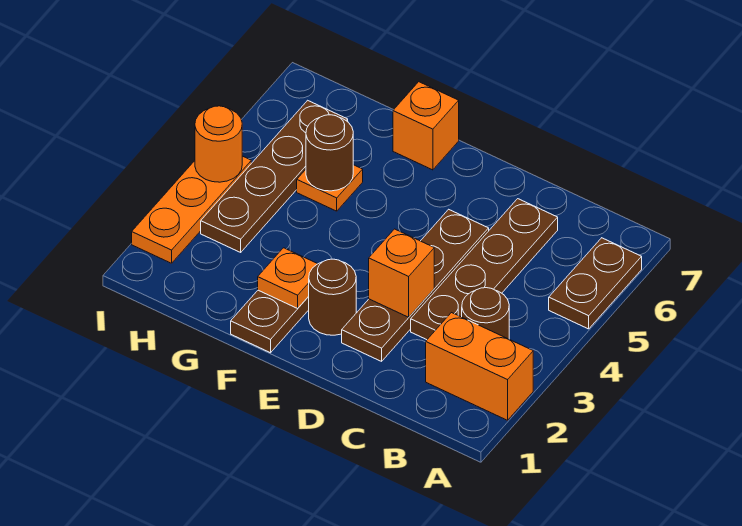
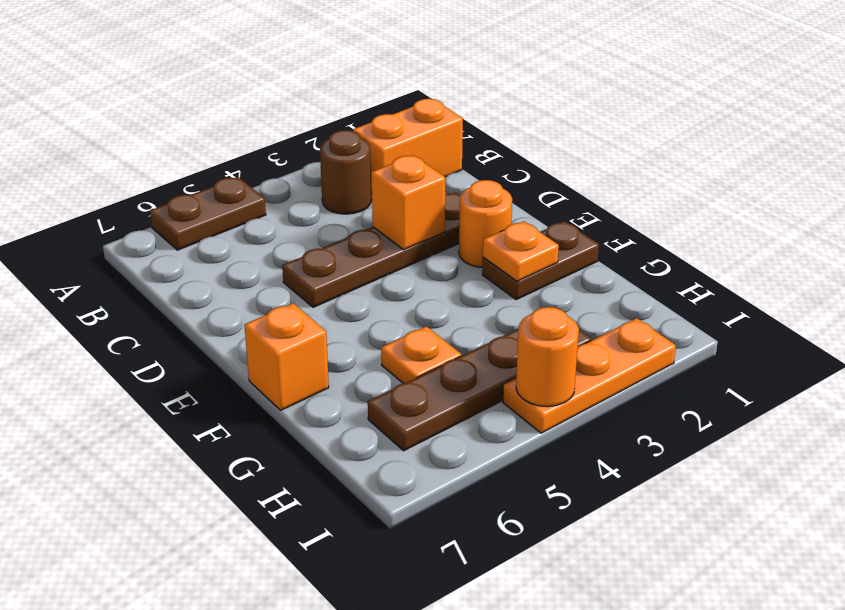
orange 1x2 brick [426,313,533,420] -> orange 1x2 brick turned to [353,99,463,194]
brown 1x4 plate [411,199,558,340] -> none
brown 1x1 round brick [309,259,356,335] -> orange 1x1 round brick [459,180,512,268]
brown 1x1 round brick [306,115,353,191] -> none

